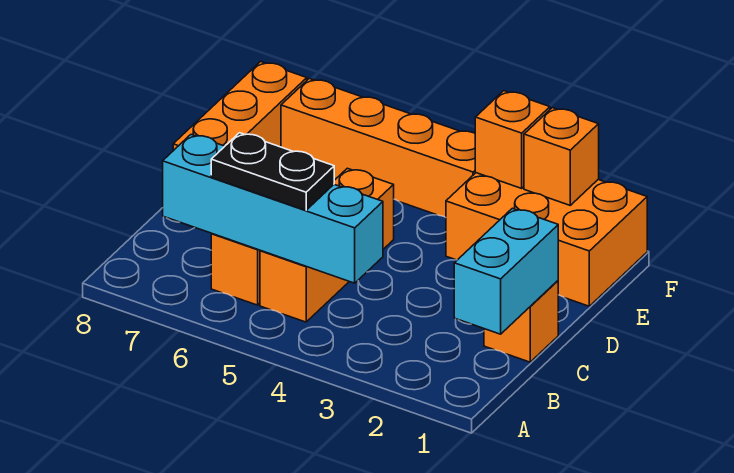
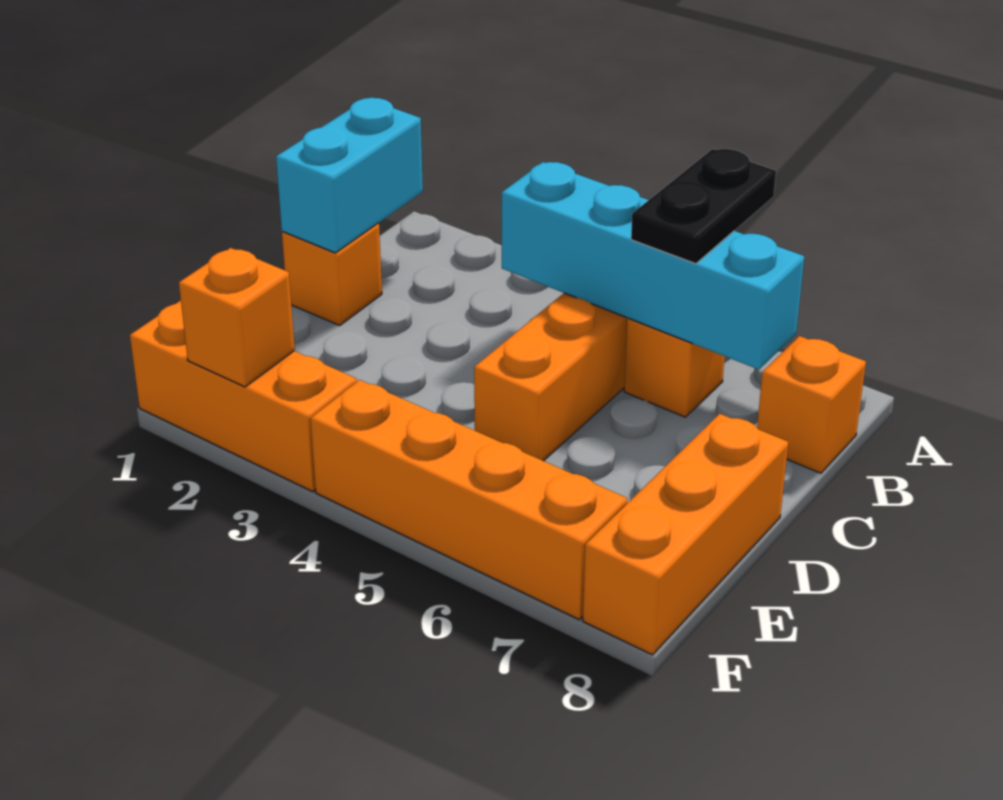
black 1x2 plate [211,133,334,210] -> black 1x2 plate turned to [631,149,776,264]
orange 2x3 brick [446,173,647,306] -> orange 1x3 brick [130,301,357,492]
orange 1x1 brick [475,91,550,188] -> orange 1x1 brick moved to [757,336,866,473]

